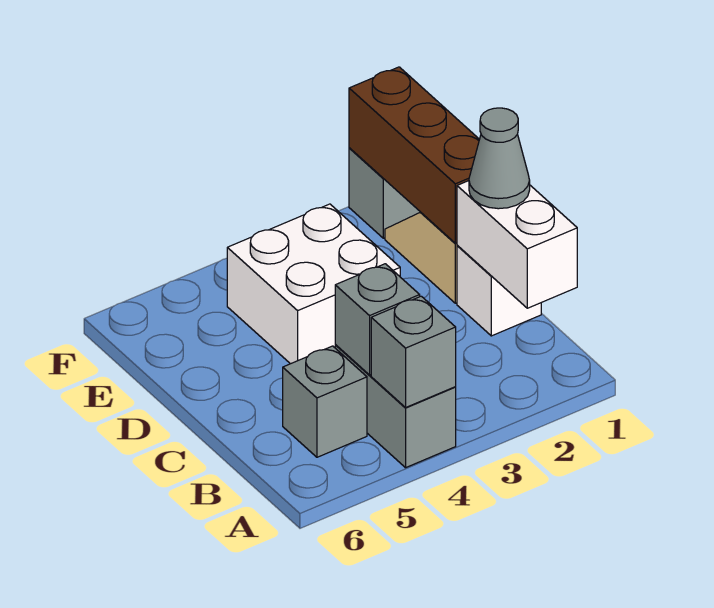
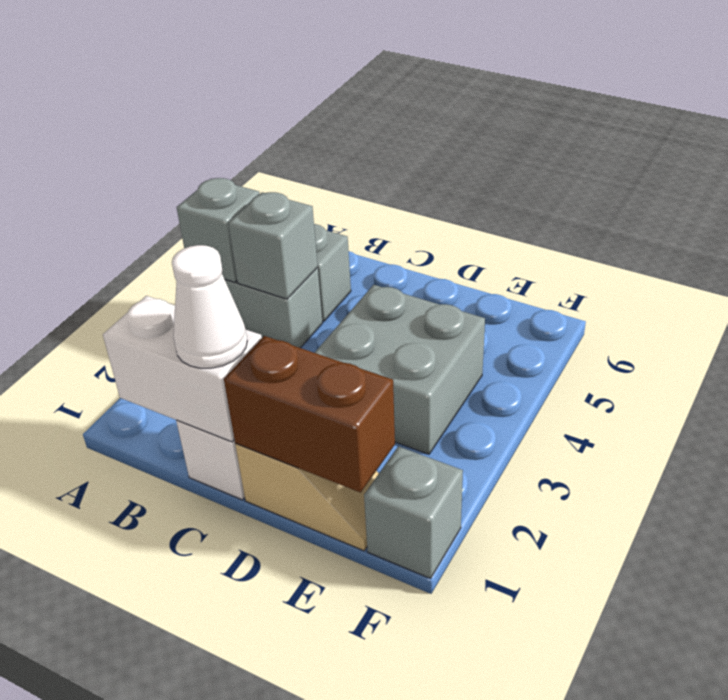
grey 1x1 cone [469,108,530,209] -> white 1x1 cone [172,245,247,368]
brown 1x3 brick [349,67,480,243] -> brown 1x2 brick [224,336,395,492]
white 2x2 brick [227,204,400,364] -> grey 2x2 brick [315,285,485,454]

